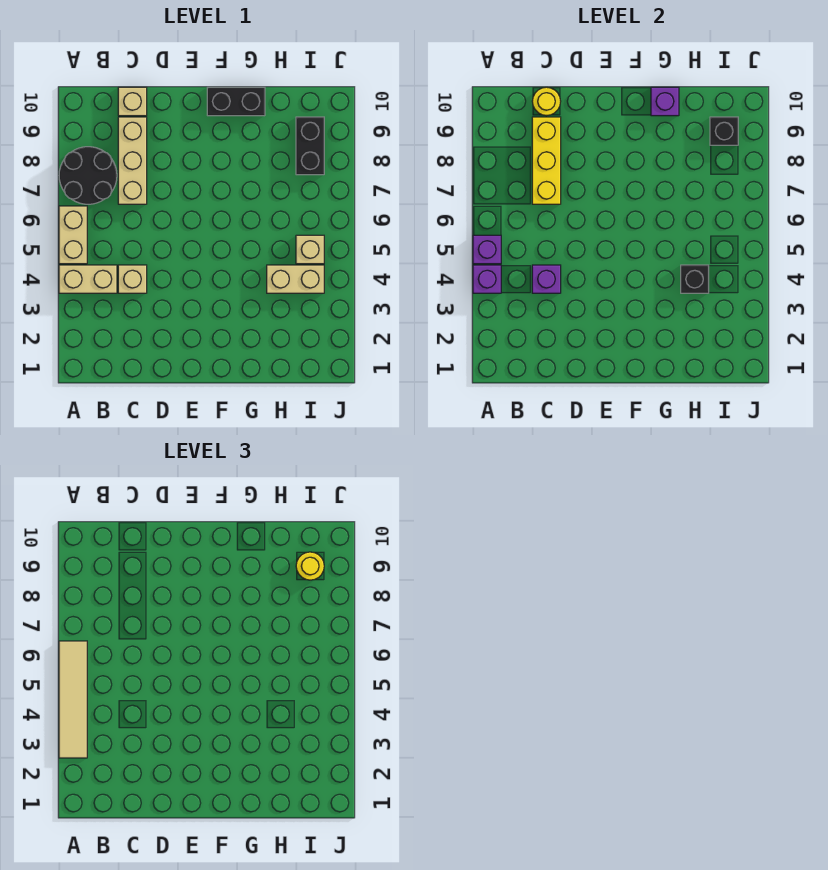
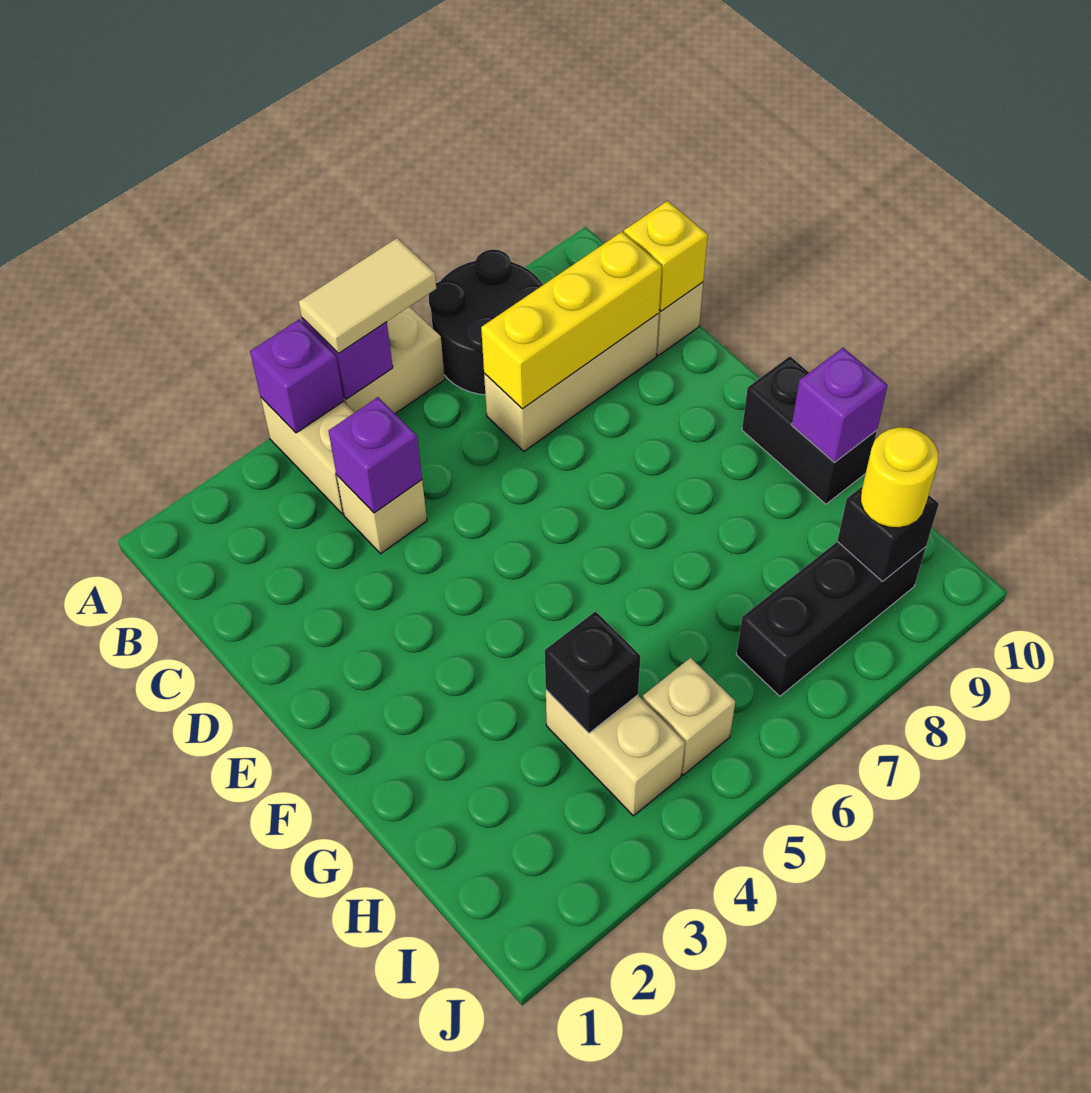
tan 1x4 tile [59,641,87,758] -> tan 1x2 tile [299,238,436,353]
yellow 1x1 round brick [532,87,561,116] -> yellow 1x1 brick [624,201,708,311]
black 1x2 brick [296,117,324,175] -> black 1x3 brick [736,542,926,696]

